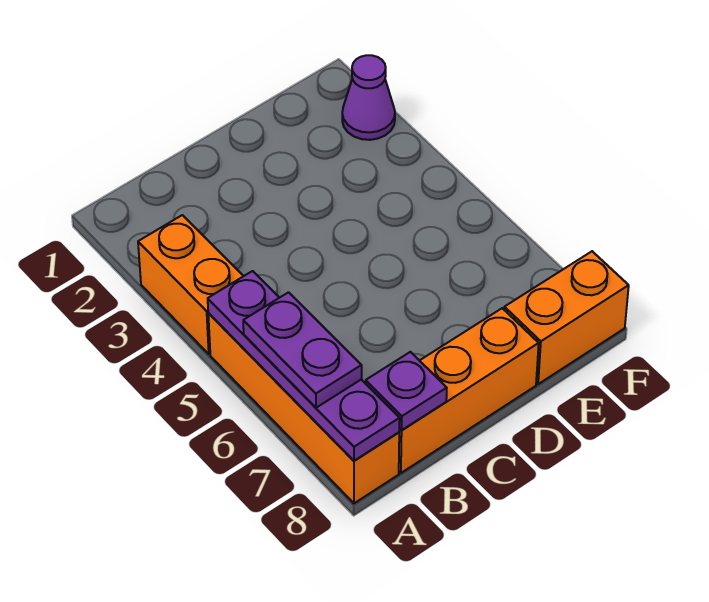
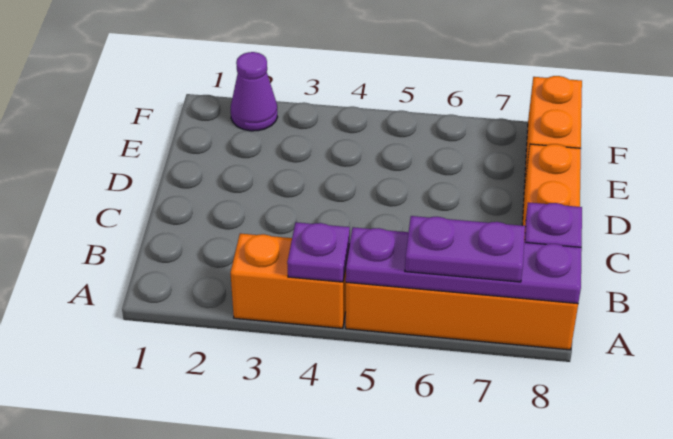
none -> purple 1x1 plate [287,222,350,282]

